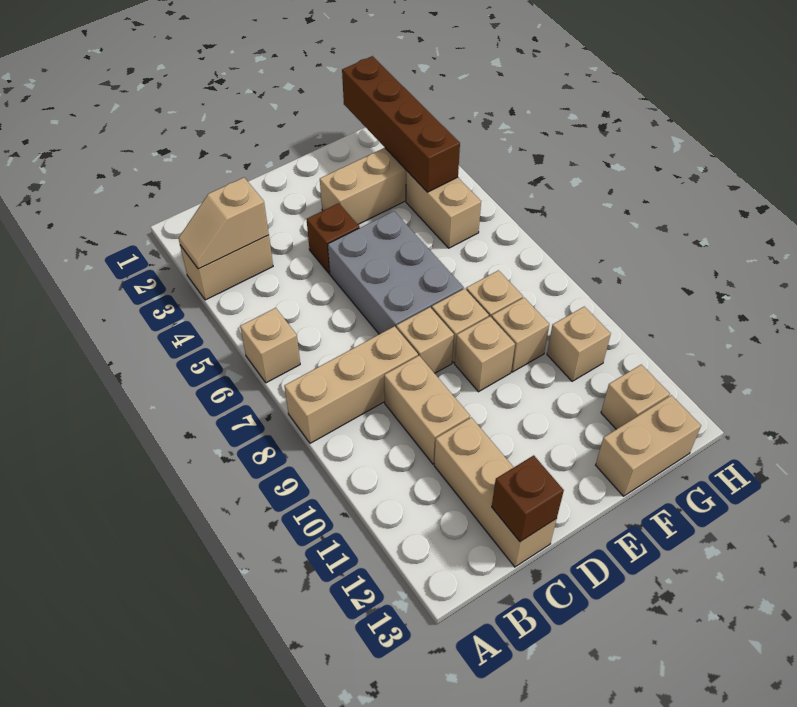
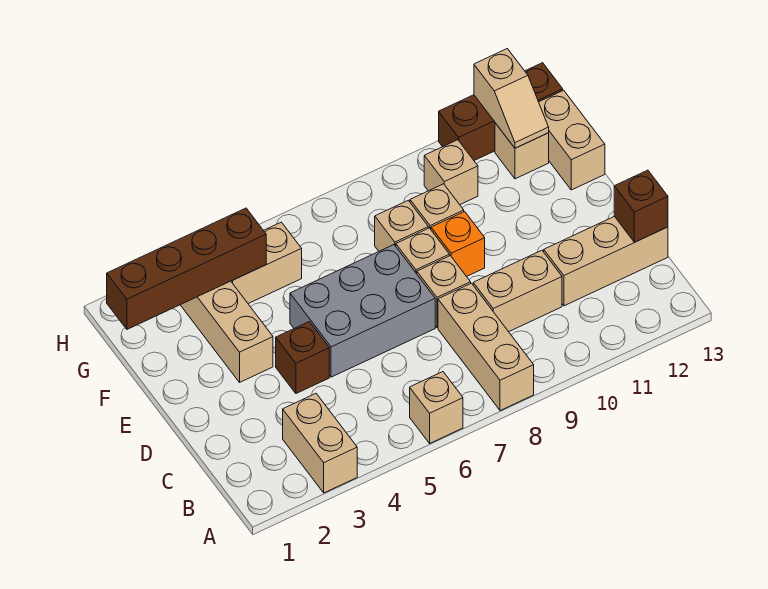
tan 1x2 slope [178,178,269,269] -> tan 1x2 slope moved to [474,49,549,148]
tan 1x1 brick [455,317,515,392] -> orange 1x1 brick [431,212,485,276]
none -> brown 1x3 brick [439,63,563,160]

